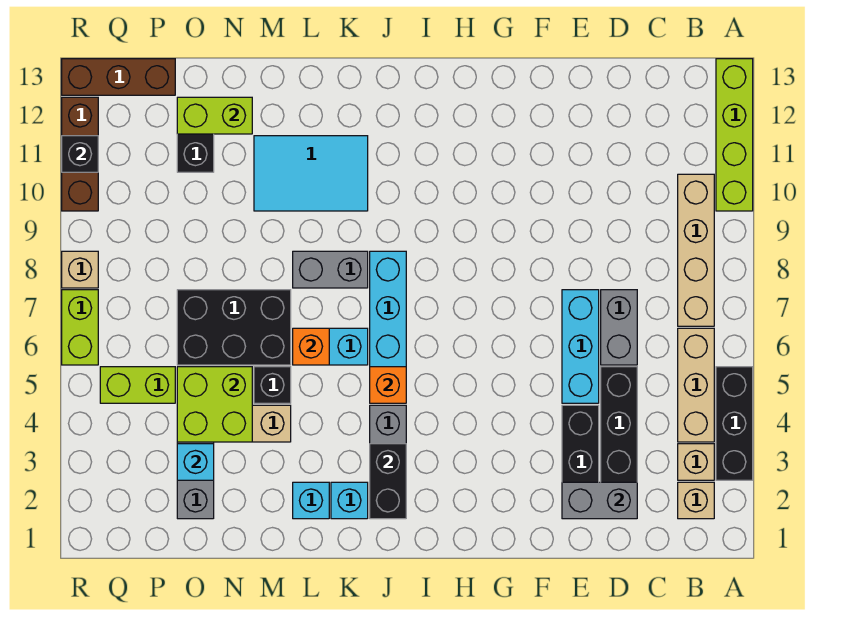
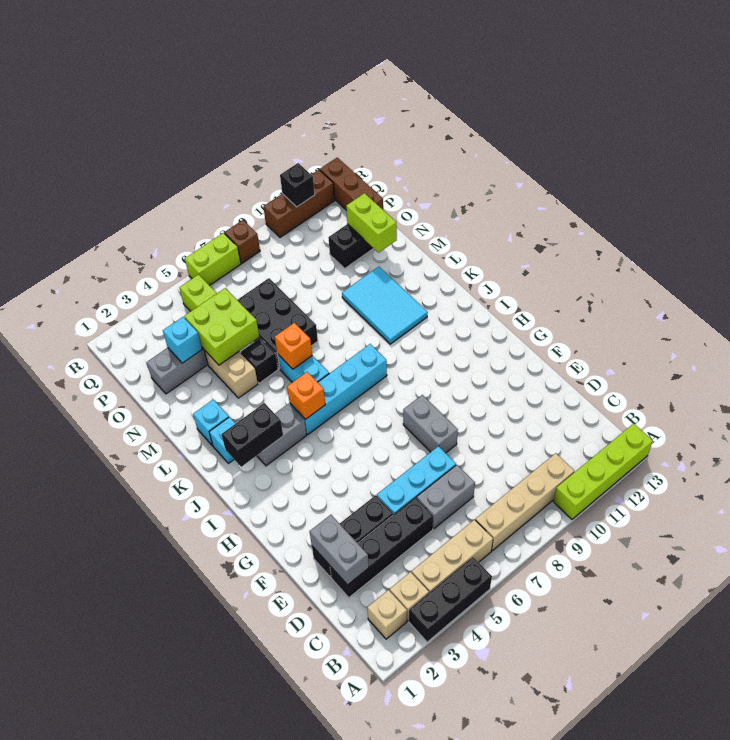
grey 1x2 brick [293,251,368,288] -> grey 1x2 brick moved to [403,395,458,453]
tan 1x1 brick [62,251,98,288] -> brown 1x1 brick [225,220,260,263]

